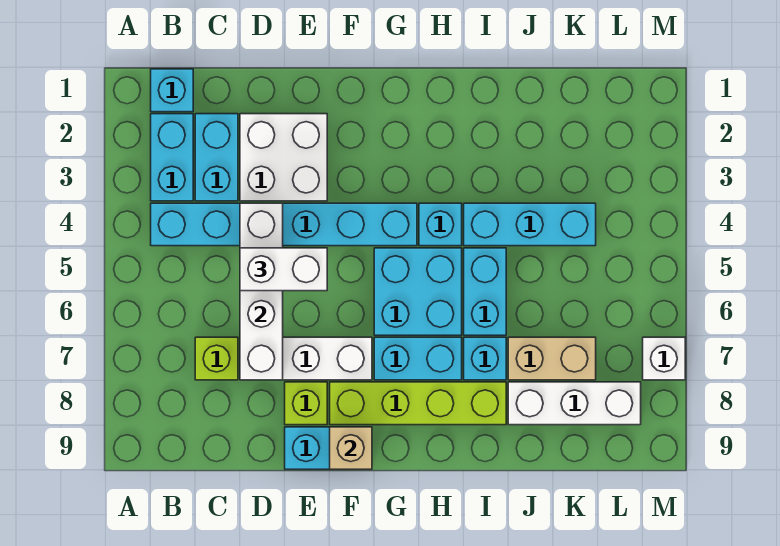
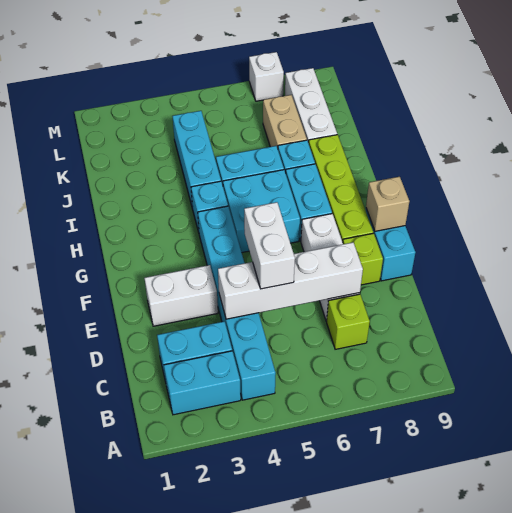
cyan 1x1 brick [151,69,193,112] -> none
white 2x2 brick [240,114,327,201] -> white 1x2 brick [144,265,218,326]

